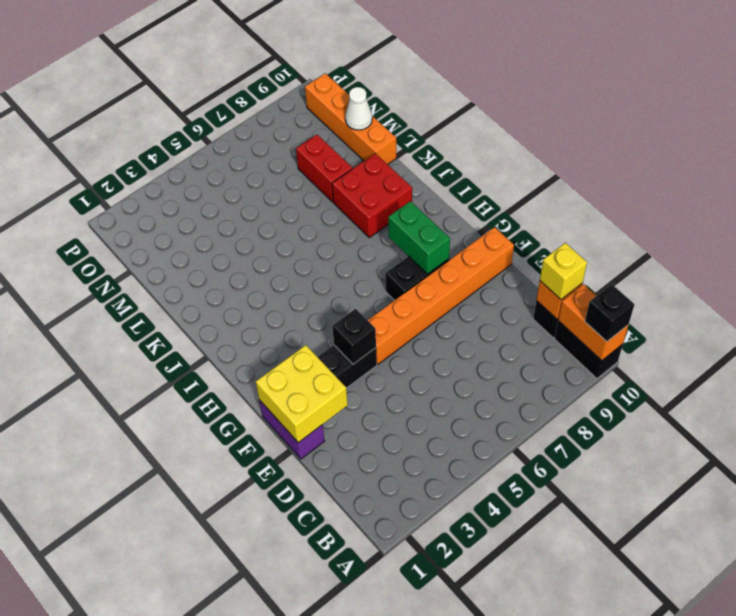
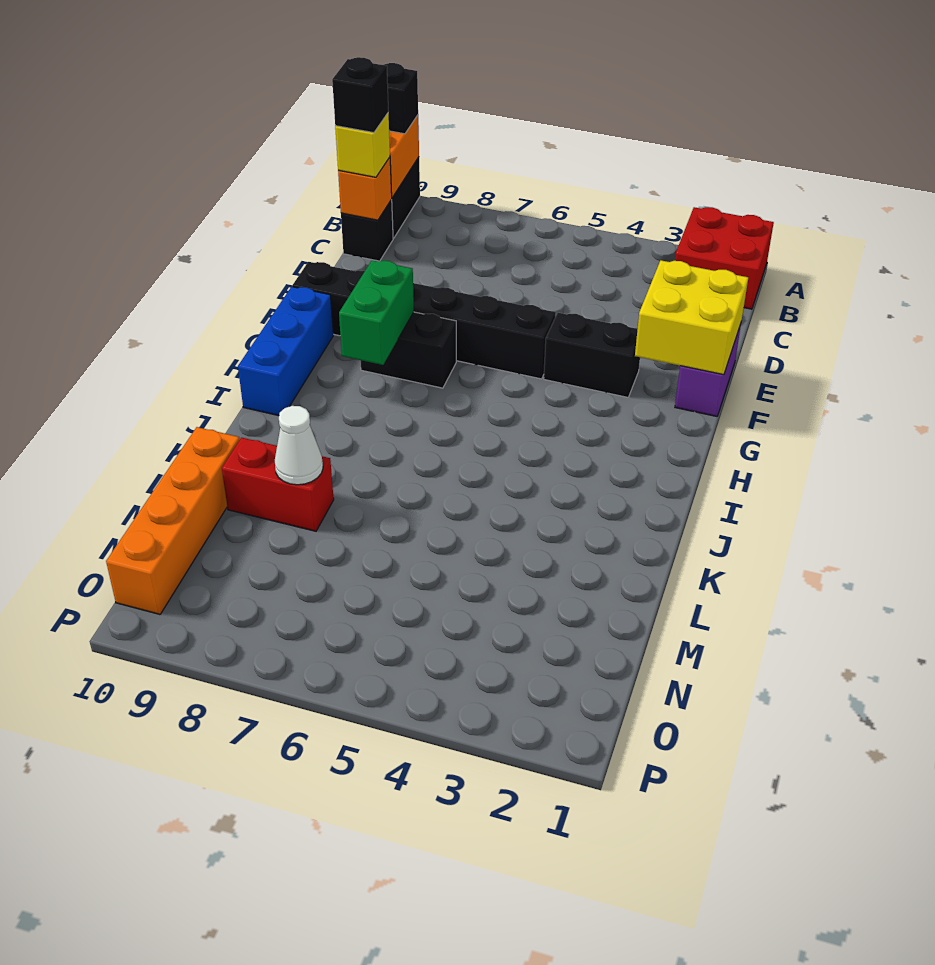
black 1x1 brick [332,309,376,364] -> black 1x1 brick moved to [332,57,389,133]
orange 1x6 brick [368,227,514,364] -> black 1x6 brick [292,262,556,379]
none -> blue 1x3 brick [238,287,333,416]
red 2x2 brick [332,153,412,238] -> red 2x2 brick moved to [675,207,774,309]
red 1x2 brick [296,134,352,202] -> red 1x2 brick turned to [222,438,334,531]
white 1x1 cone [345,87,372,130] -> white 1x1 cone moved to [275,406,323,485]

